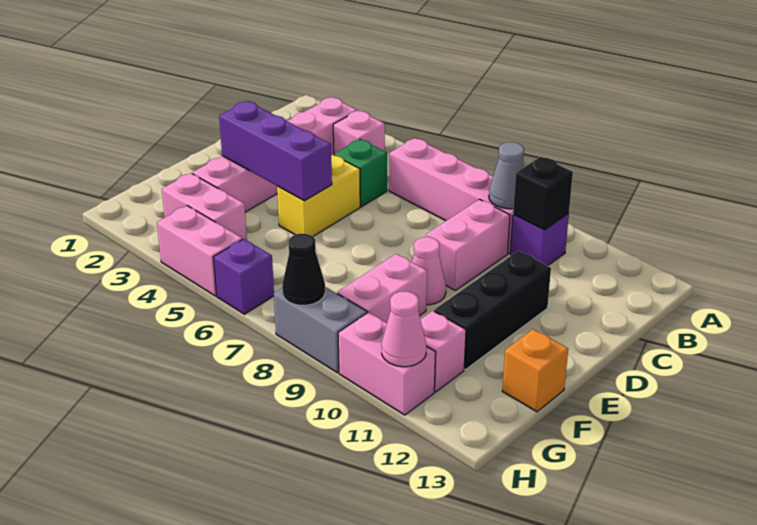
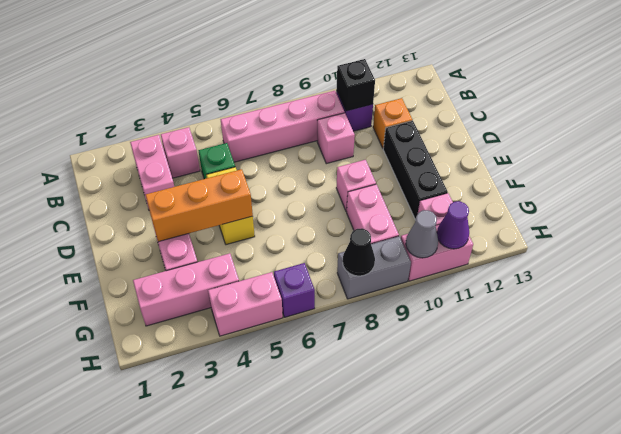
grey 1x1 cone [489,142,524,209] -> grey 1x1 cone moved to [406,210,438,258]
pink 1x2 brick [426,199,510,290] -> pink 1x1 brick [317,113,355,164]
purple 1x3 brick [219,101,332,201] -> orange 1x3 brick [146,169,253,242]
pink 1x1 cone [412,237,446,305] -> pink 1x1 brick [336,160,376,212]
orange 1x1 brick [502,329,568,412] -> orange 1x1 brick moved to [373,98,412,148]
pink 1x2 brick [162,173,247,240] -> pink 1x3 brick [133,253,239,326]
pink 1x1 cone [382,291,426,367] -> purple 1x1 cone [437,201,469,249]

